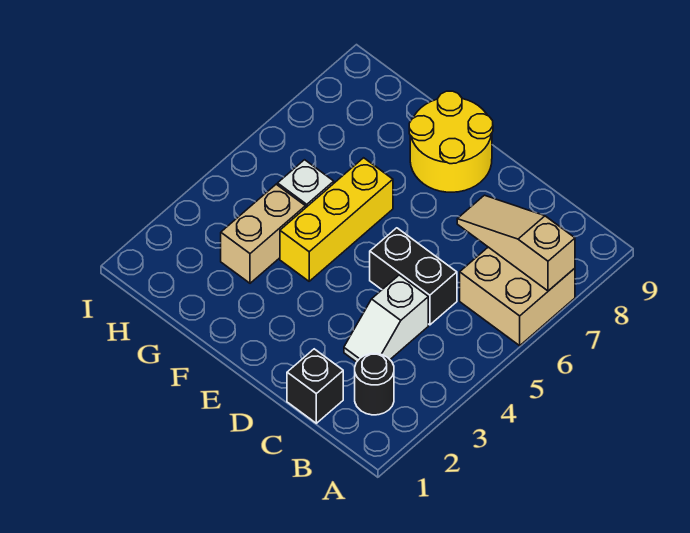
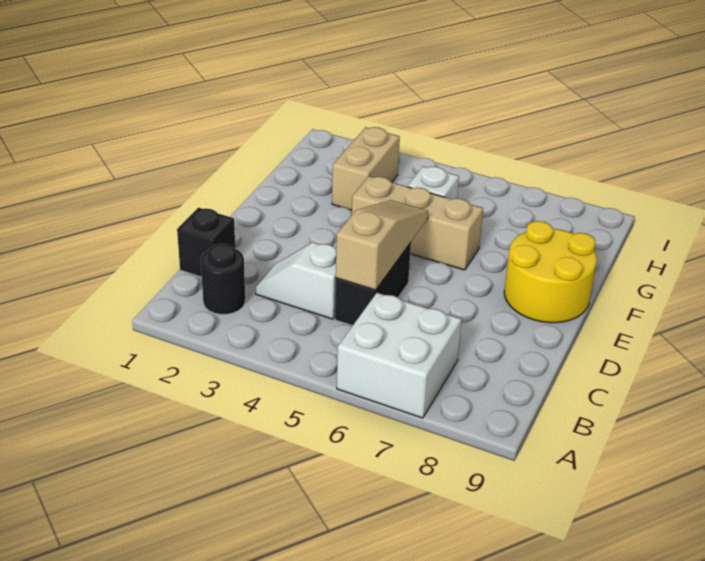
tan 2x2 brick [460,247,575,346] -> white 2x2 brick [337,293,462,418]
tan 1x3 slope [457,195,575,291] -> tan 1x3 slope moved to [336,200,428,290]
yellow 1x3 brick [280,158,393,281] -> tan 1x3 brick [352,176,483,270]
tan 1x2 brick [221,184,305,283] -> tan 1x2 brick turned to [332,127,400,210]

